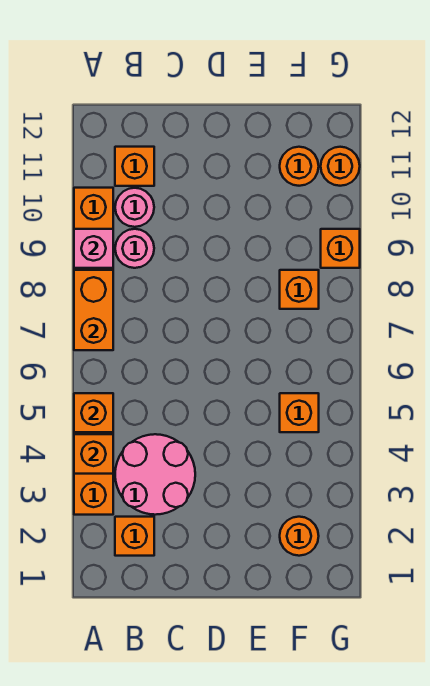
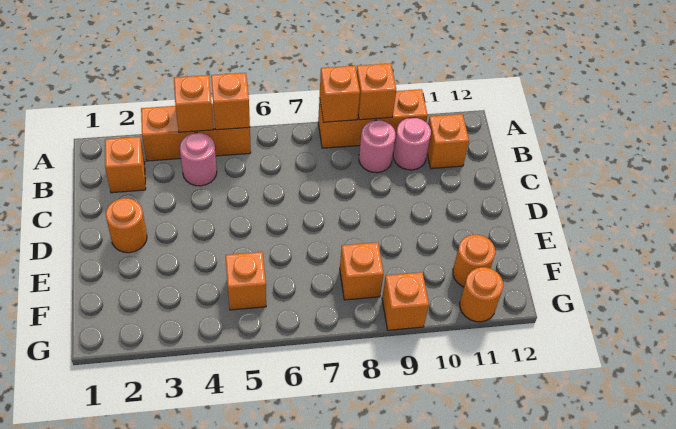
orange 1x2 brick [74,270,113,350] -> orange 1x1 brick [320,66,360,122]
pink 1x1 brick [74,229,113,268] -> orange 1x1 brick [356,63,396,120]
pink 2x2 round brick [115,434,195,515] -> pink 1x1 round brick [180,133,217,186]
orange 1x1 round brick [280,517,319,556] -> orange 1x1 round brick moved to [106,198,147,253]

